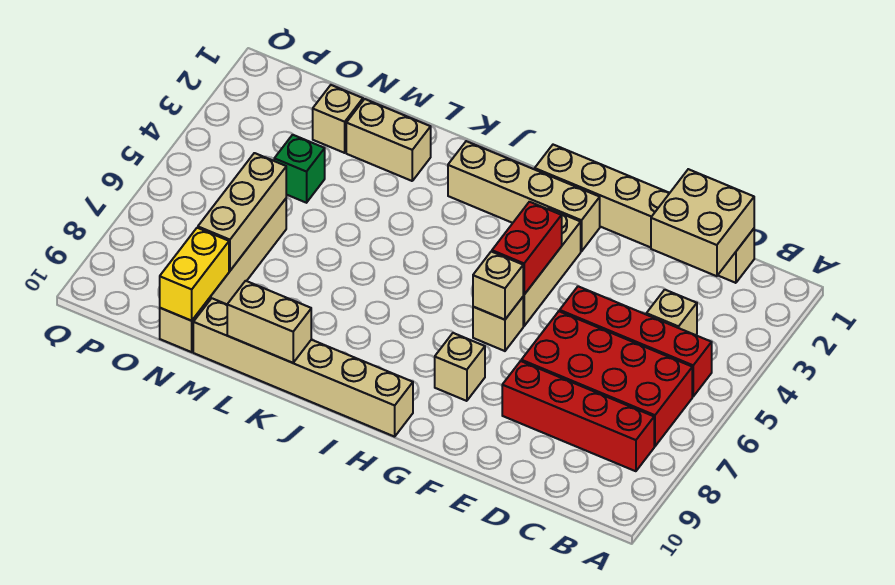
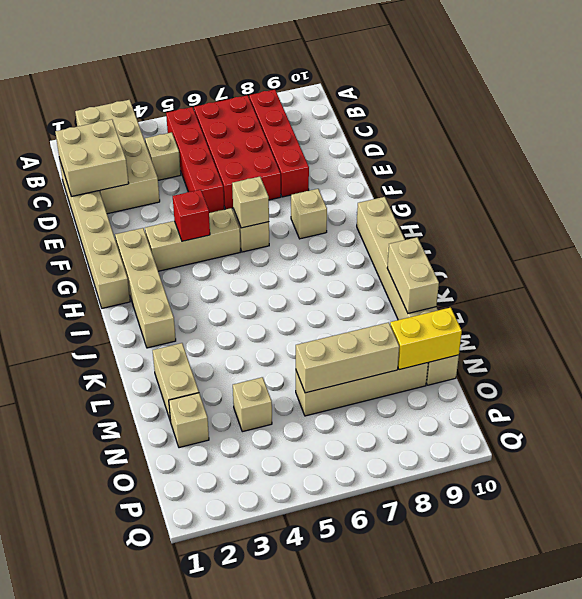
none -> tan 2x4 brick [75,100,160,214]
red 1x2 brick [492,202,562,295] -> red 1x1 brick [173,190,210,241]
green 1x1 brick [274,135,325,203] -> tan 1x1 brick [233,377,272,432]

